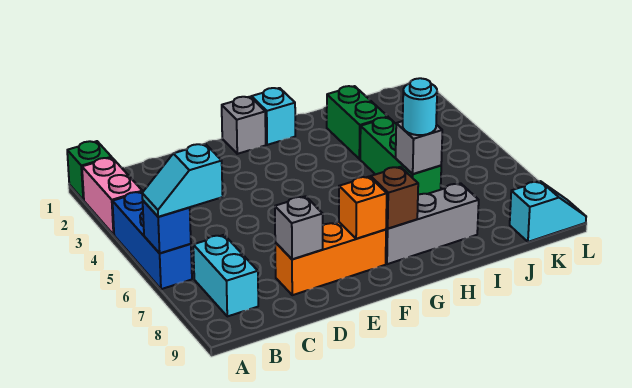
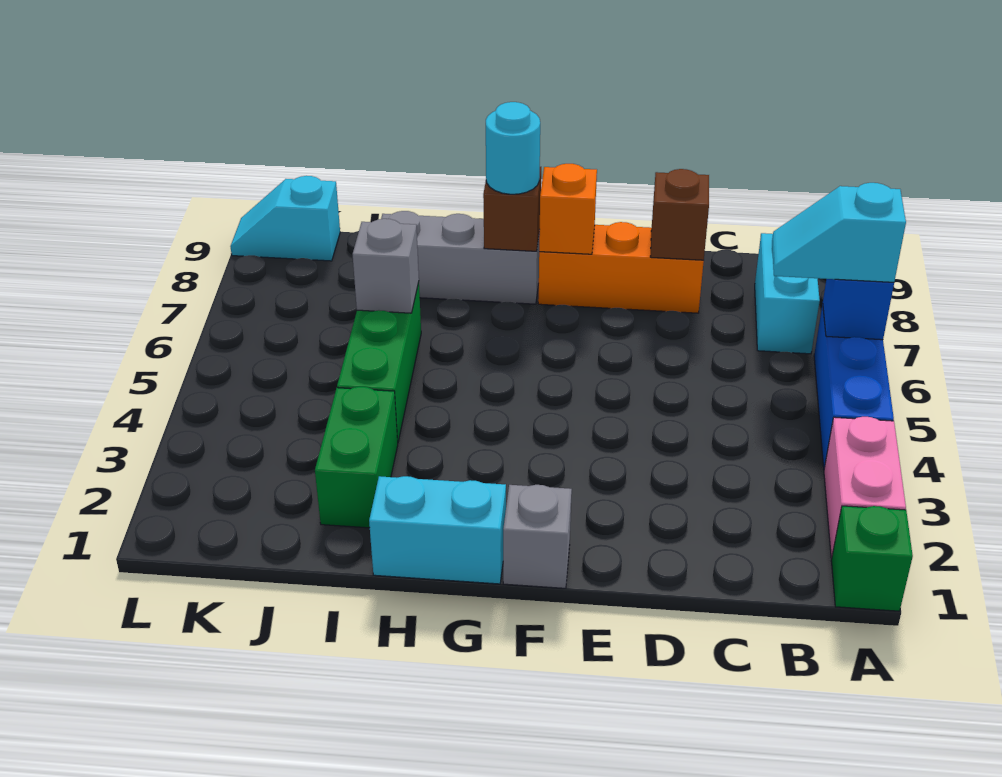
cyan 1x2 slope [142,144,223,217] -> cyan 1x2 slope turned to [772,183,906,282]
grey 1x1 brick [275,196,323,259] -> brown 1x1 brick [650,169,709,260]
cyan 1x1 brick [252,88,295,145] -> cyan 1x2 brick [369,476,506,584]
cyan 1x1 round brick [403,78,437,135] -> cyan 1x1 round brick moved to [486,102,540,194]

